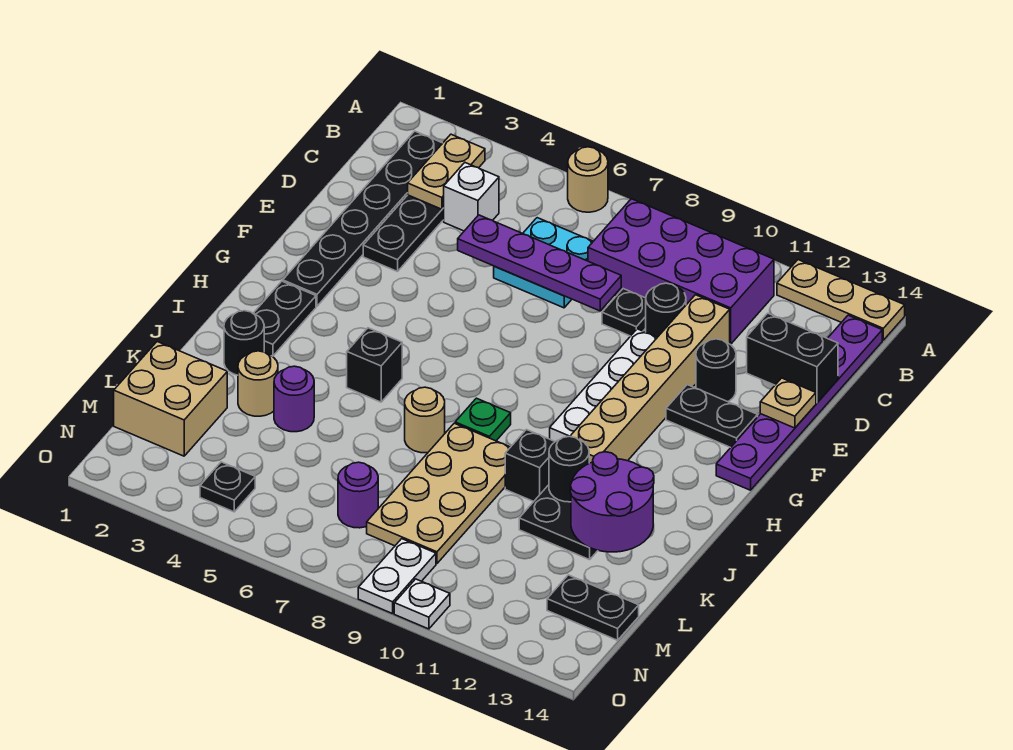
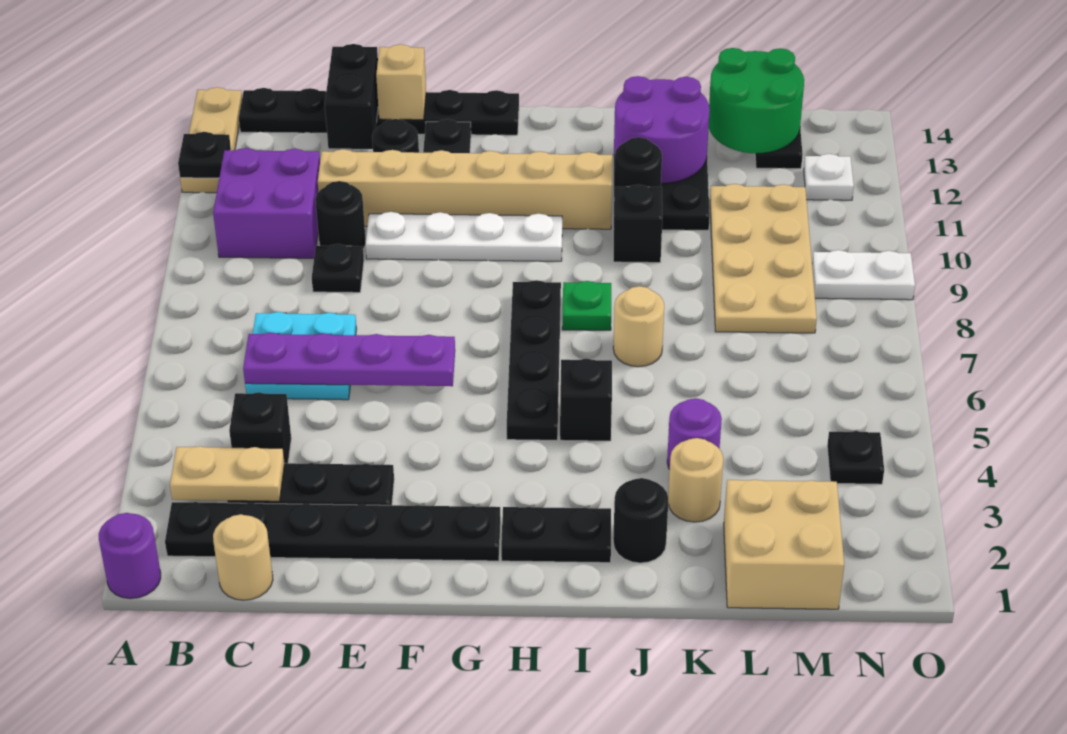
tan 1x1 round brick [568,147,608,212] -> tan 1x1 round brick moved to [213,514,273,600]
none -> black 1x1 plate [178,132,231,178]
purple 2x4 brick [588,199,774,344] -> purple 2x2 brick [213,148,320,258]
purple 1x6 plate [716,315,882,490] -> black 1x6 plate [239,88,519,135]
white 1x1 brick [444,163,499,231] -> black 1x1 brick [229,392,291,463]
purple 1x4 plate [458,215,621,311] -> purple 1x4 plate turned to [243,333,455,386]
tan 1x1 plate [760,378,816,428] -> tan 1x1 brick [376,44,426,120]
none -> black 1x4 plate [507,280,561,440]
tan 2x4 plate [367,423,510,564] -> tan 2x4 plate turned to [710,184,817,333]
none -> green 2x2 round brick [709,48,804,153]
purple 1x1 round brick [338,462,378,528] -> purple 1x1 round brick moved to [99,513,161,599]
white 1x1 plate [394,579,450,629] -> white 1x1 plate moved to [804,154,854,200]

